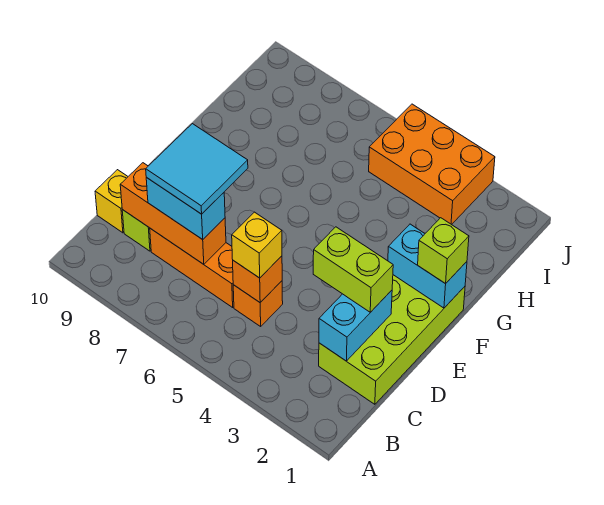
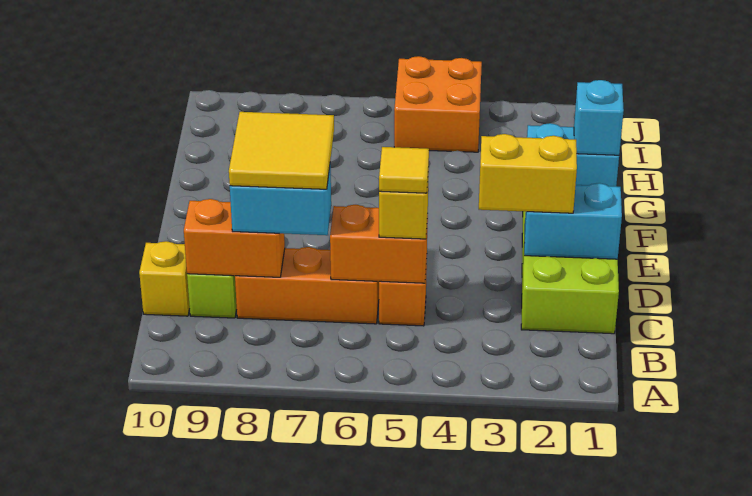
cyan 1x2 brick [319,290,392,361] -> cyan 1x2 brick turned to [524,183,622,259]
orange 1x1 brick [233,256,282,302] -> orange 1x2 brick [330,205,428,283]
none -> yellow 1x1 tile [379,147,429,193]
orange 1x3 brick [120,163,226,264] -> orange 1x2 brick [184,199,285,277]
cyan 2x2 tile [146,124,248,214] -> yellow 2x2 tile [229,112,334,189]
lime 1x2 brick [313,227,393,312] -> yellow 1x2 brick [479,134,577,213]
lime 1x1 brick [418,218,469,284] -> cyan 1x1 brick [574,80,624,155]
orange 2x3 brick [369,104,495,225] -> orange 2x2 brick [394,56,482,152]

